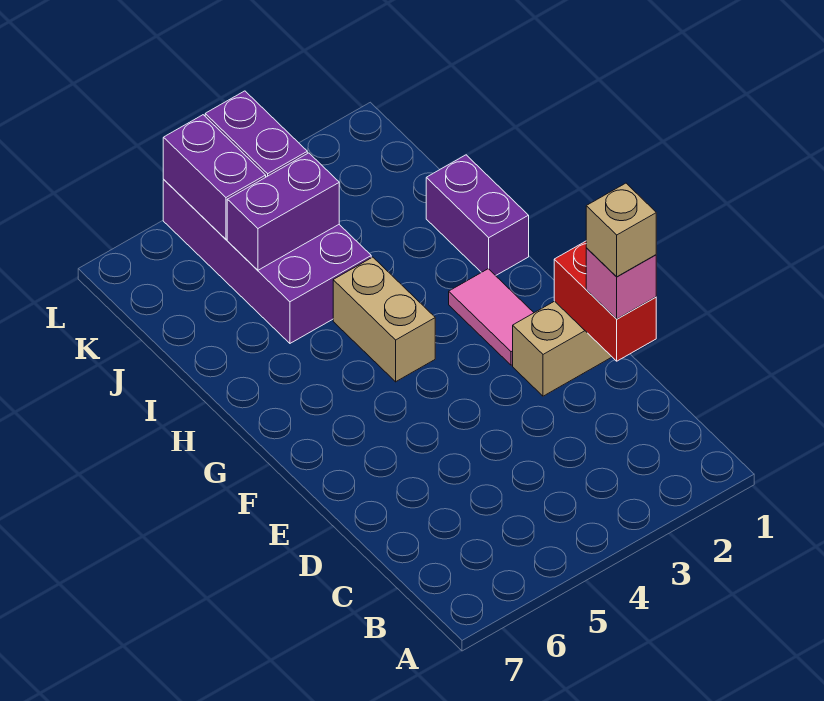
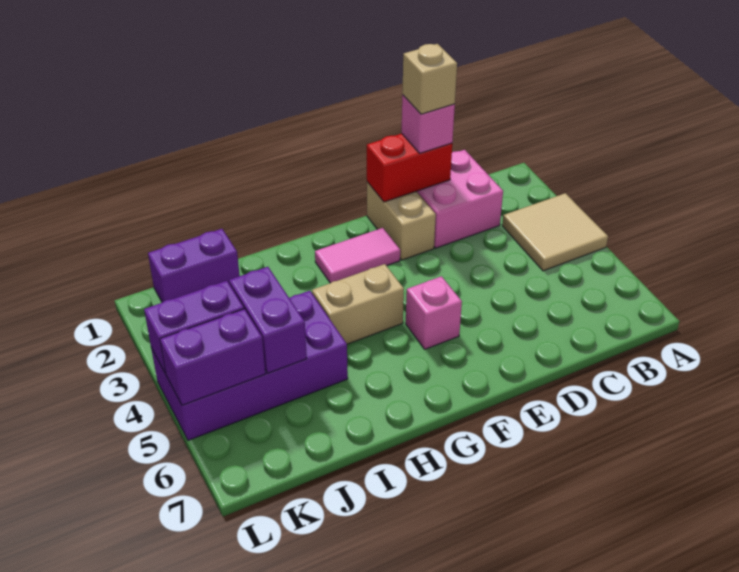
none -> tan 2x2 tile [502,193,608,271]
none -> pink 2x2 brick [417,150,503,248]
none -> pink 1x1 brick [406,276,462,349]
purple 1x2 brick [426,155,529,276] -> purple 1x2 brick moved to [148,229,240,302]

